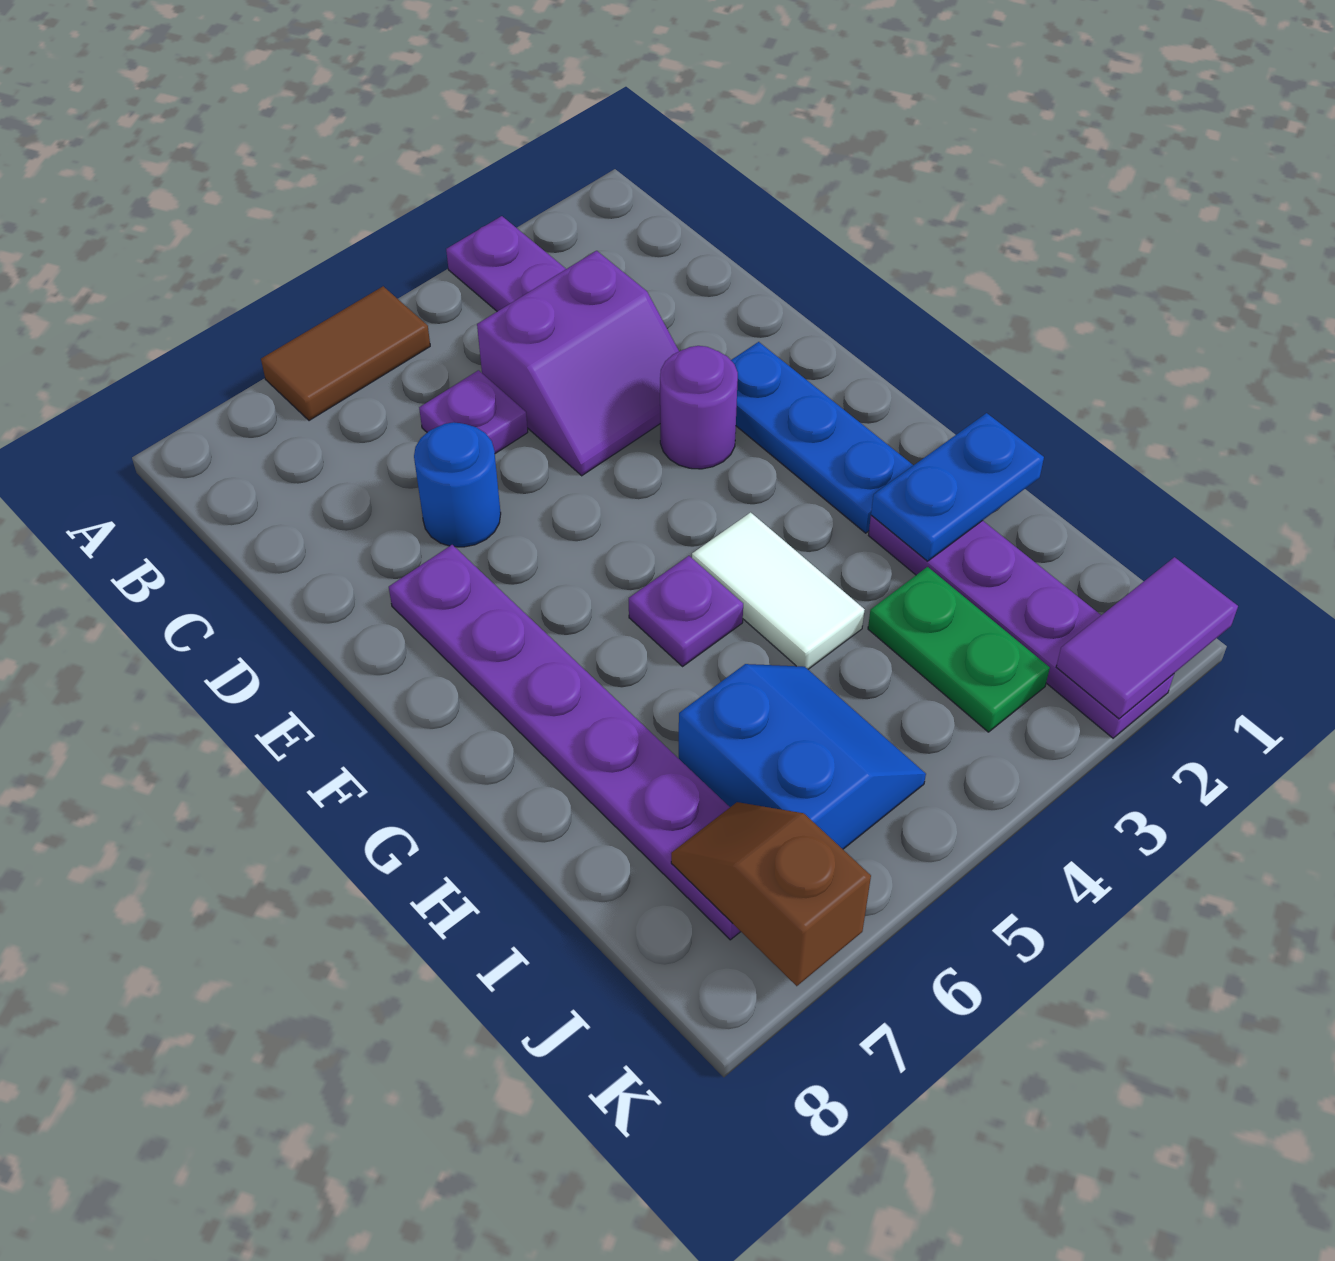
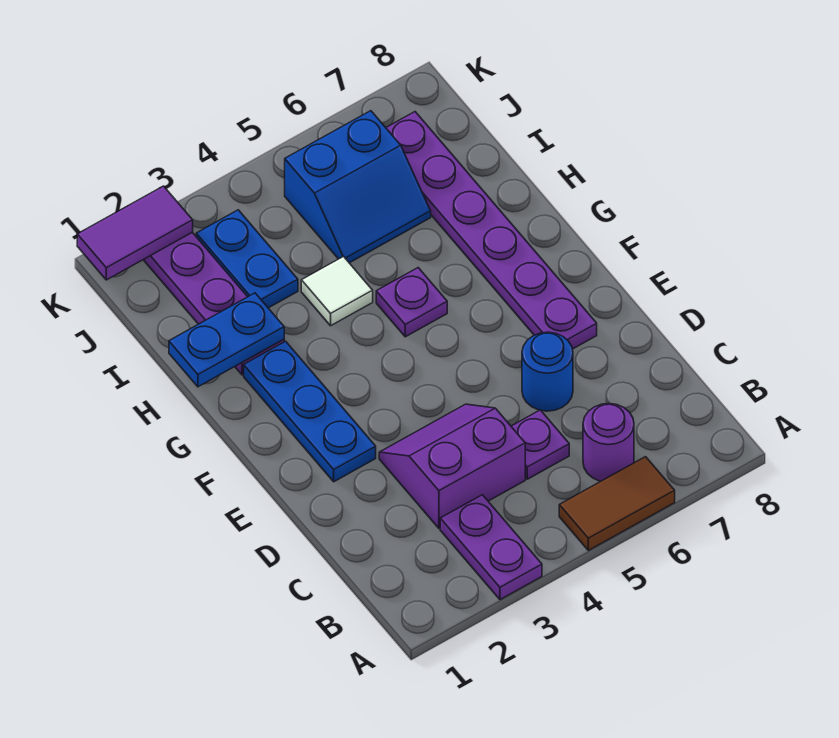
purple 1x1 round brick [660,346,738,469] -> purple 1x1 round brick moved to [583,404,634,481]
white 1x2 tile [692,512,865,669] -> white 1x1 tile [301,256,373,326]
green 1x2 plate [868,567,1050,732] -> blue 1x2 plate [196,210,298,308]
blue 2x2 slope [679,664,926,849] -> blue 2x2 slope turned to [285,111,431,263]
brown 1x2 slope [671,802,871,986] -> none

